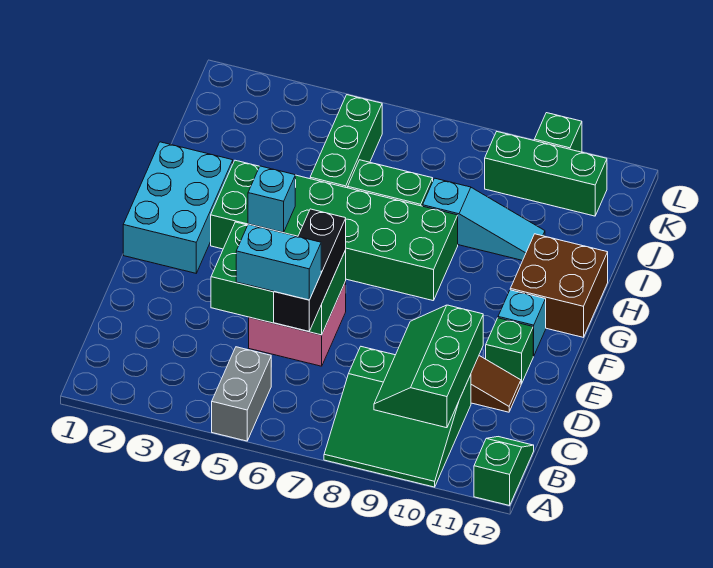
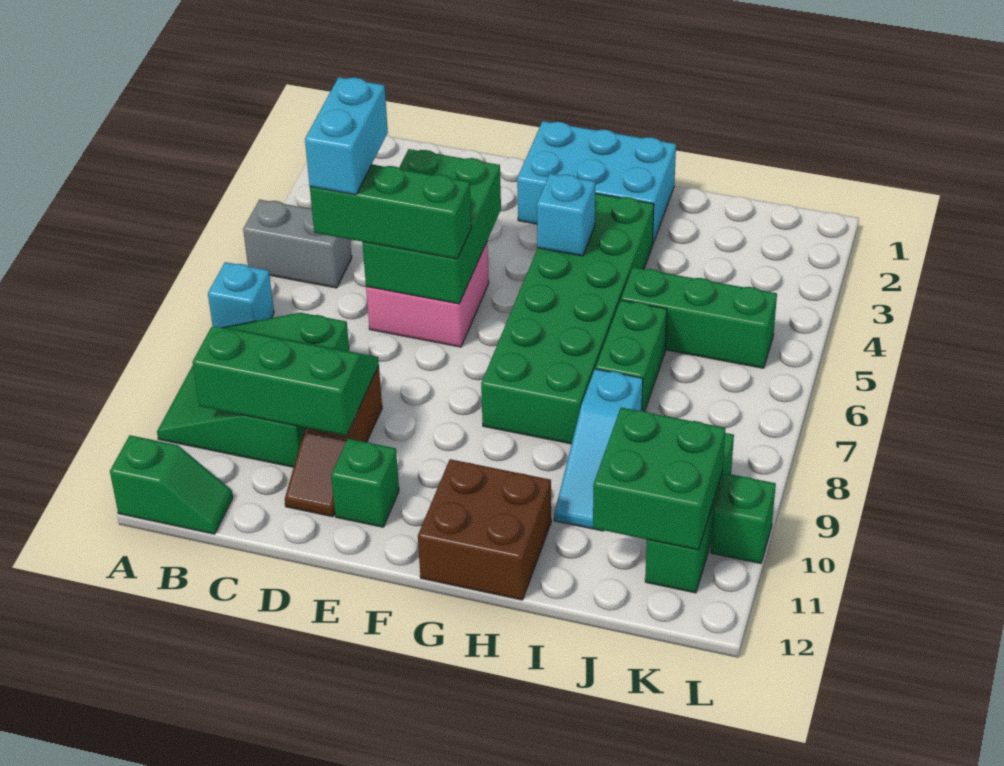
black 1x3 brick [274,209,346,331] -> green 1x3 brick [310,165,472,259]
cyan 1x1 brick [498,290,546,356] -> cyan 1x1 brick moved to [208,262,274,328]
none -> green 2x2 brick [593,408,725,550]

